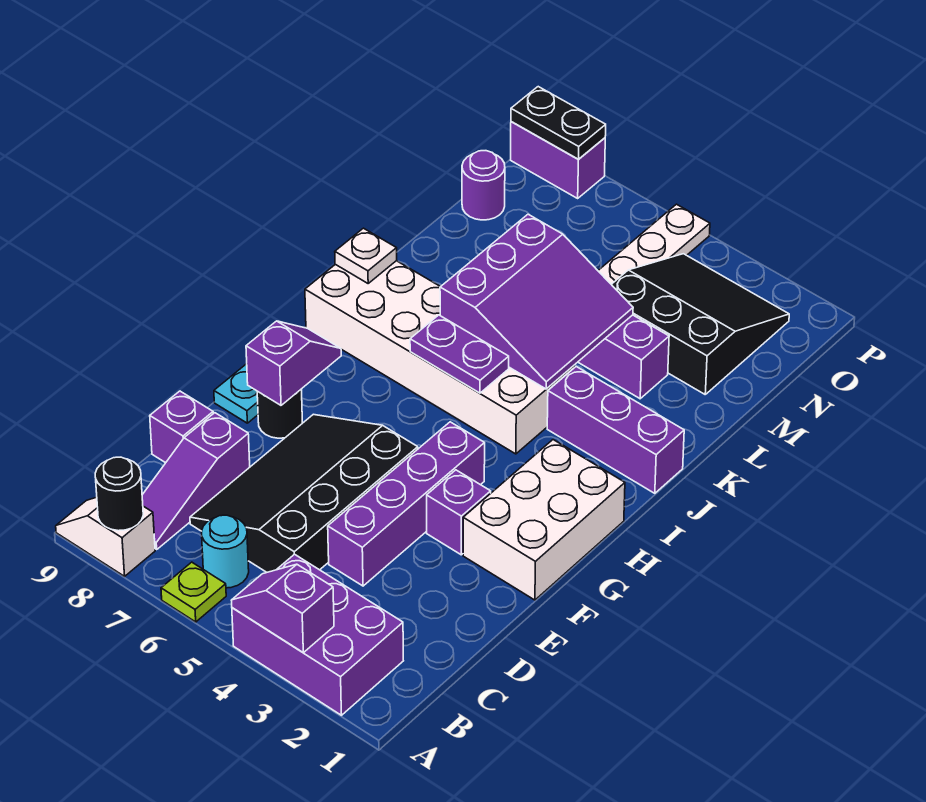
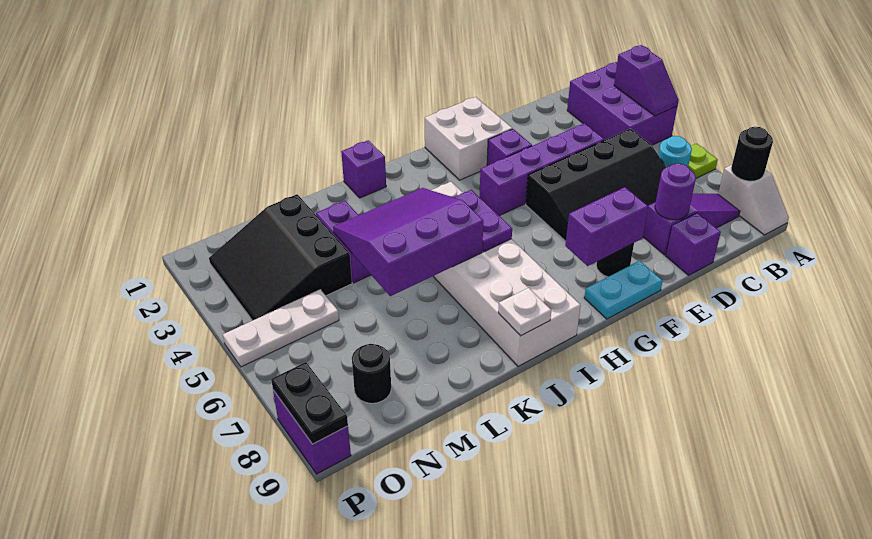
white 2x3 brick [463,440,625,600] -> white 2x2 brick [425,97,512,180]
purple 1x2 slope [246,321,341,405] -> purple 1x2 brick [565,187,648,266]
purple 1x3 brick [547,367,684,493] -> purple 1x1 brick [341,140,386,198]
none -> black 1x1 round brick [352,344,391,403]
purple 1x1 round brick [462,151,505,220] -> purple 1x1 round brick moved to [655,164,696,220]

